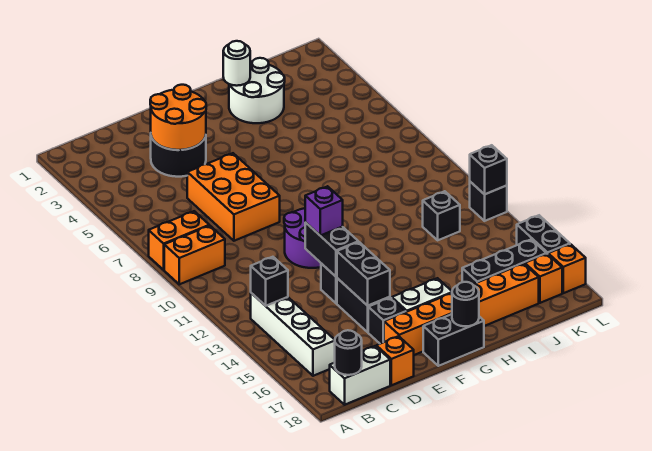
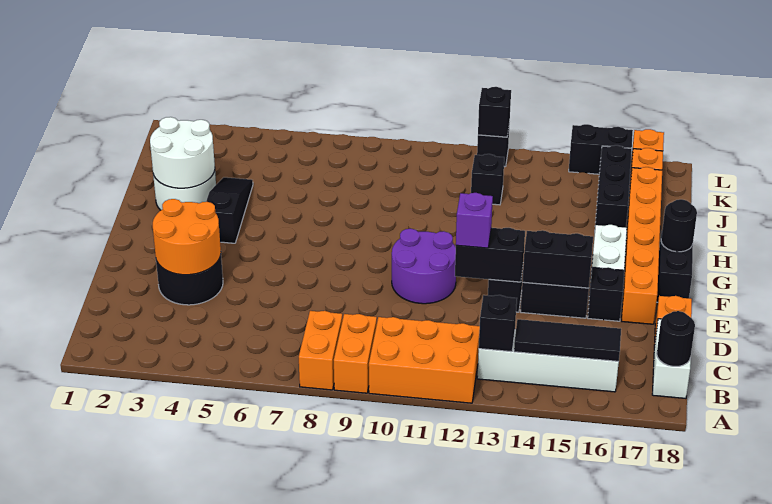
none -> black 1x3 tile [514,319,621,361]
orange 2x3 brick [187,153,280,241] -> orange 2x3 brick moved to [369,317,480,403]
none -> black 1x3 slope [206,177,253,243]
white 1x1 round brick [223,41,250,86] -> white 2x2 round brick [150,117,215,188]

